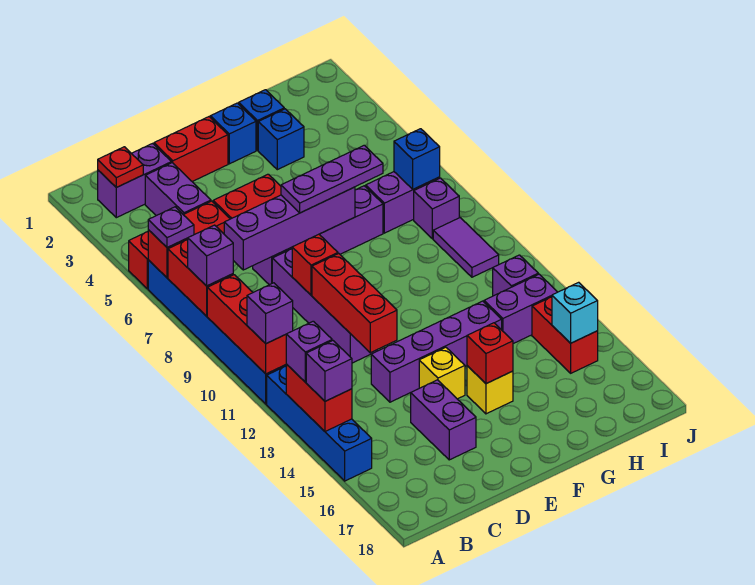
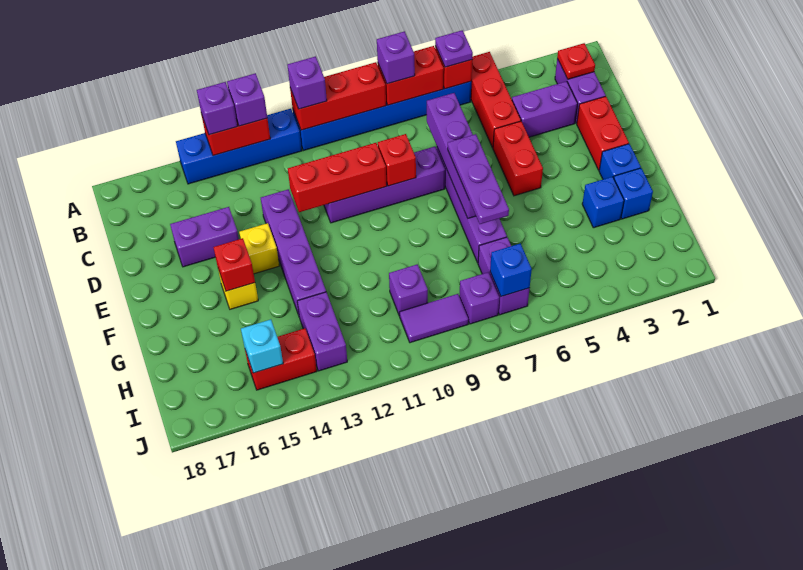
purple 1x1 brick [493,255,538,296] -> purple 1x1 brick moved to [389,264,428,316]

